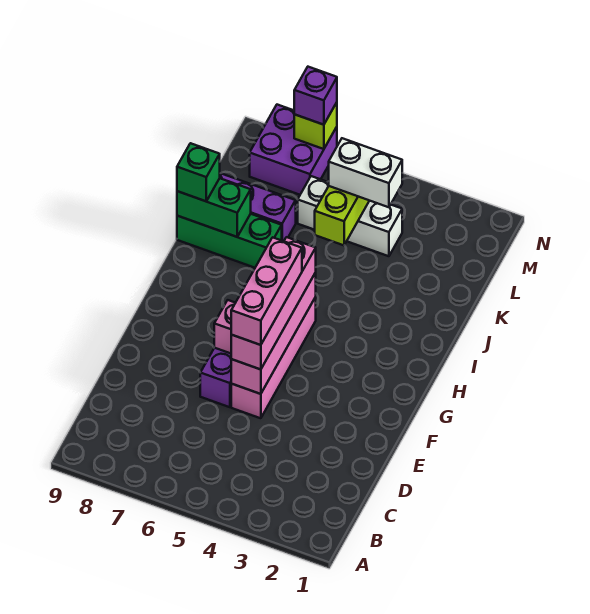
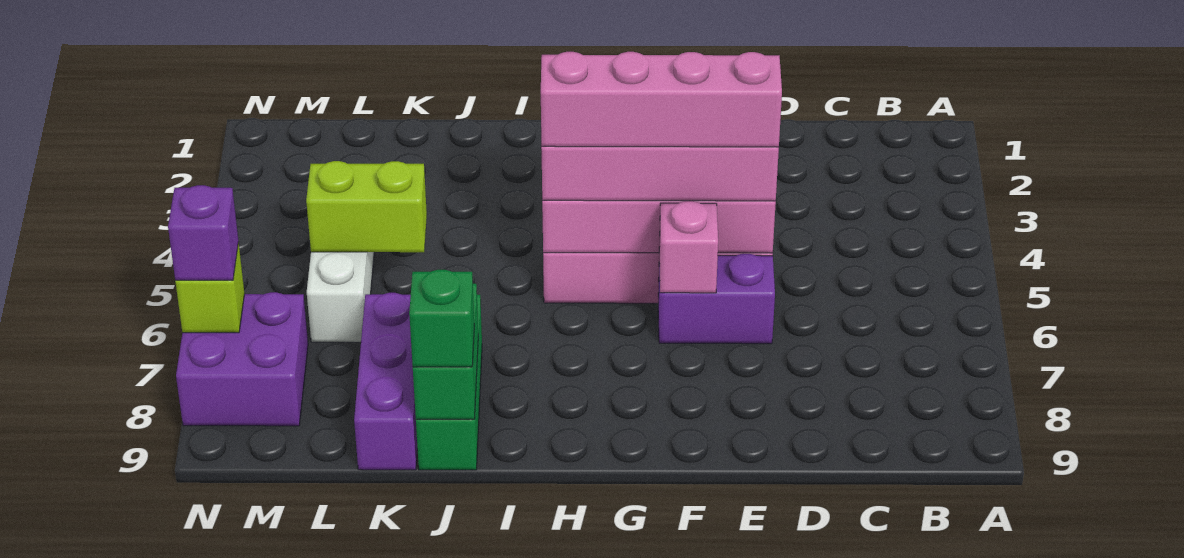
pink 1x3 brick [231,237,302,345] -> pink 1x4 brick [541,52,782,147]
white 1x2 brick [329,138,402,207] -> none

